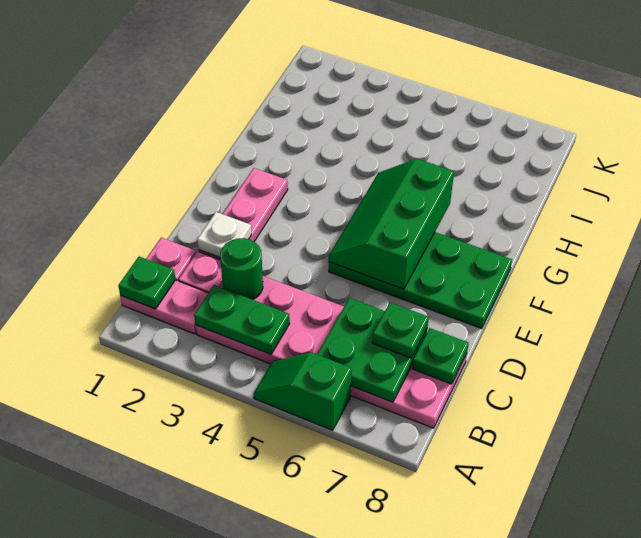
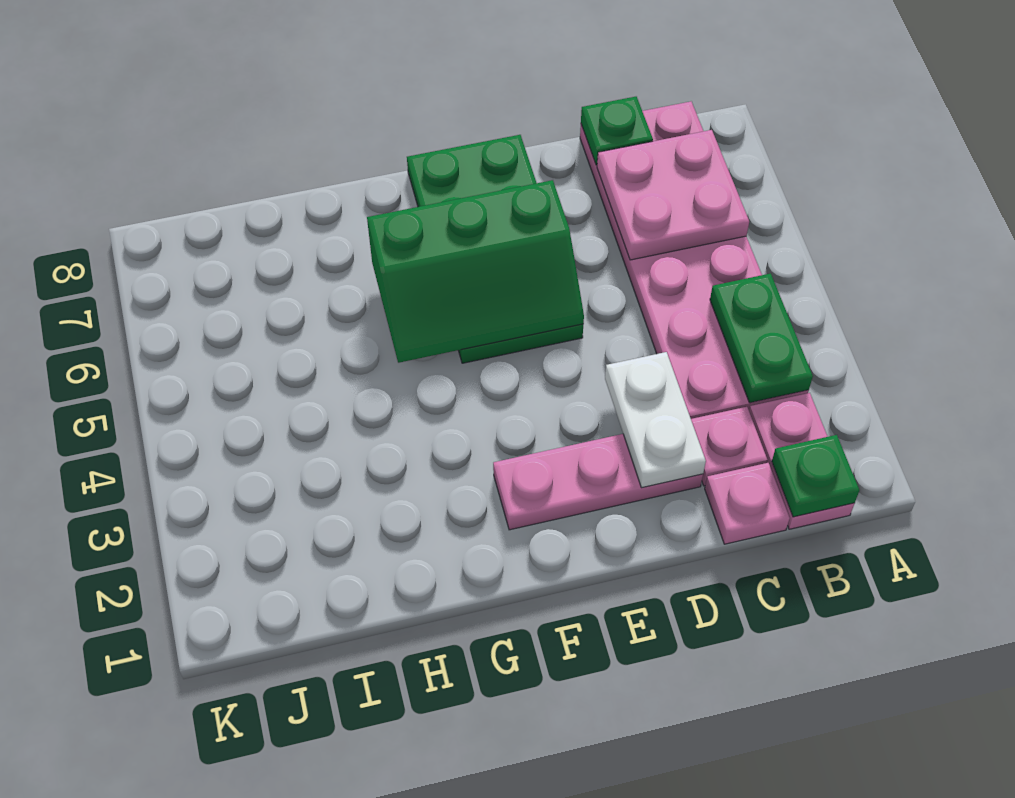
green 1x2 slope [254,352,352,430] -> none
green 2x2 plate [317,298,427,402] -> pink 2x2 plate [597,130,749,260]
green 1x1 round brick [220,238,263,300] -> none
green 1x1 plate [372,303,429,358] -> none
white 1x1 plate [197,212,251,258] -> white 1x2 plate [605,352,706,488]

